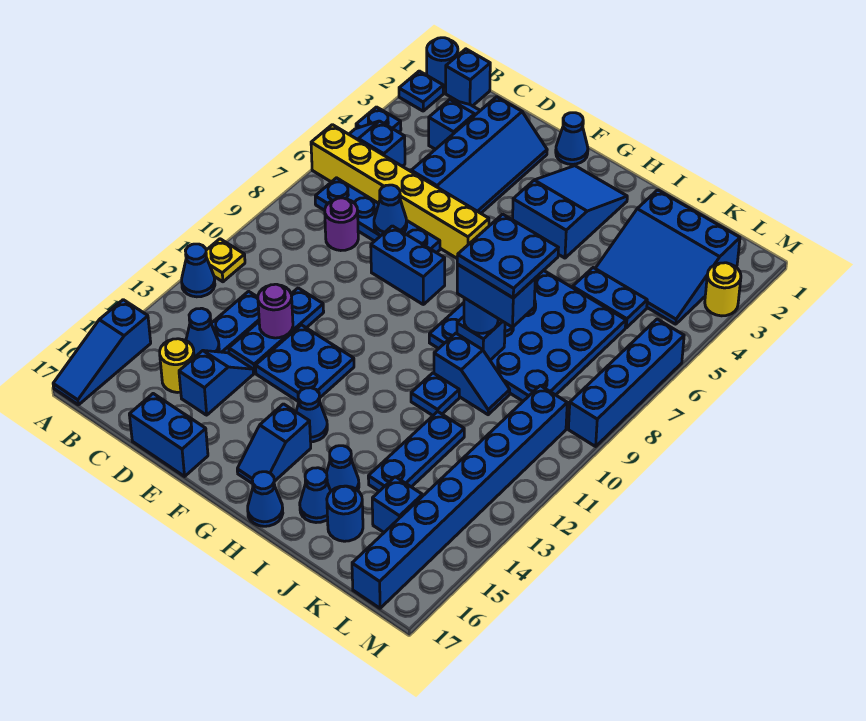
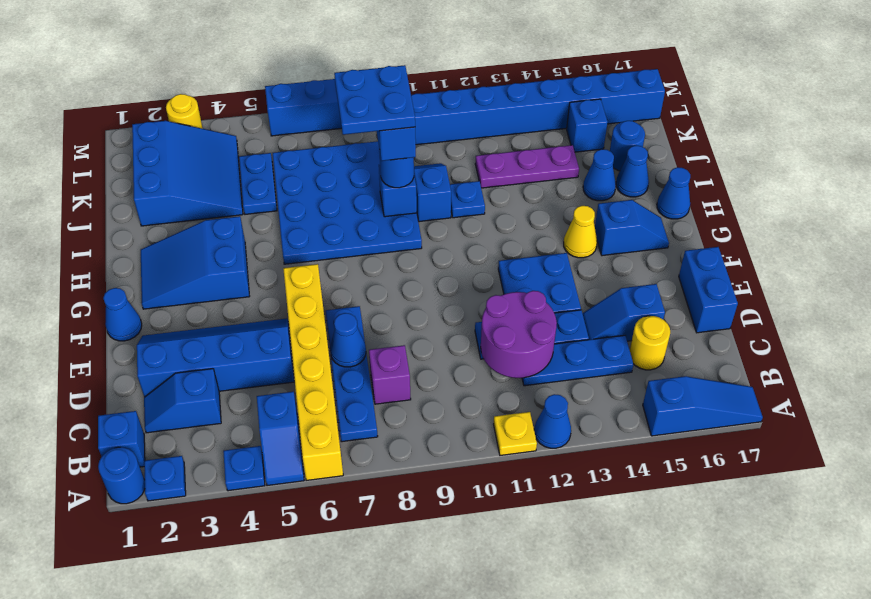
purple 1x1 round brick [325,198,358,251] -> purple 1x1 brick [369,345,411,404]
blue 1x1 cone [186,308,219,358] -> none
purple 1x1 round brick [258,284,293,338] -> purple 2x2 round brick [481,291,557,378]
blue 1x2 brick [371,226,445,304] -> none
blue 1x1 cone [296,388,327,442] -> yellow 1x1 cone [564,206,597,258]
blue 1x3 plate [368,412,464,491] -> purple 1x3 plate [475,145,579,188]

